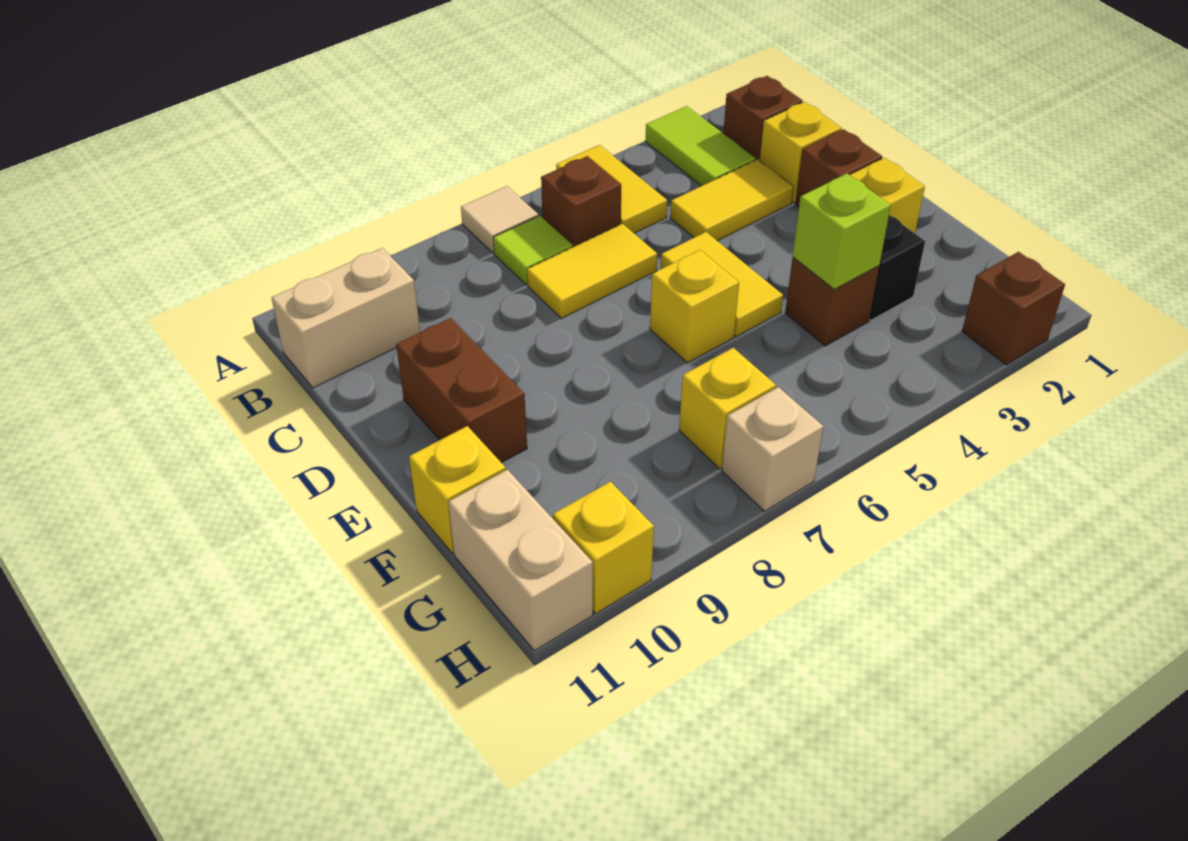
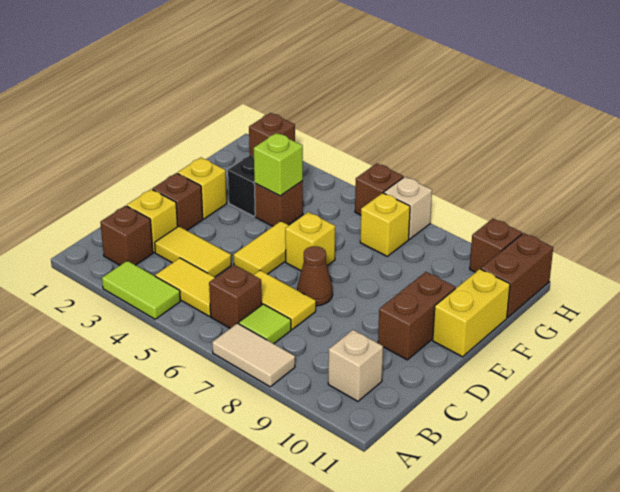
lime 1x2 tile [645,106,756,186] -> lime 1x2 tile turned to [102,261,180,319]
yellow 1x2 tile [556,145,667,233] -> yellow 1x2 tile turned to [155,258,215,316]
tan 1x1 tile [461,186,538,253] -> tan 1x2 tile [212,323,295,387]
tan 1x2 brick [271,248,420,388] -> tan 1x1 brick [328,330,383,401]
none -> brown 1x1 cone [297,246,333,306]
yellow 1x1 brick [409,426,506,553] -> yellow 1x2 brick [433,269,510,357]
tan 1x2 brick [448,470,593,651] -> brown 1x2 brick [481,233,553,318]
none -> brown 1x1 brick [355,163,403,215]
yellow 1x1 brick [553,482,654,614] -> brown 1x1 brick [470,219,522,272]

